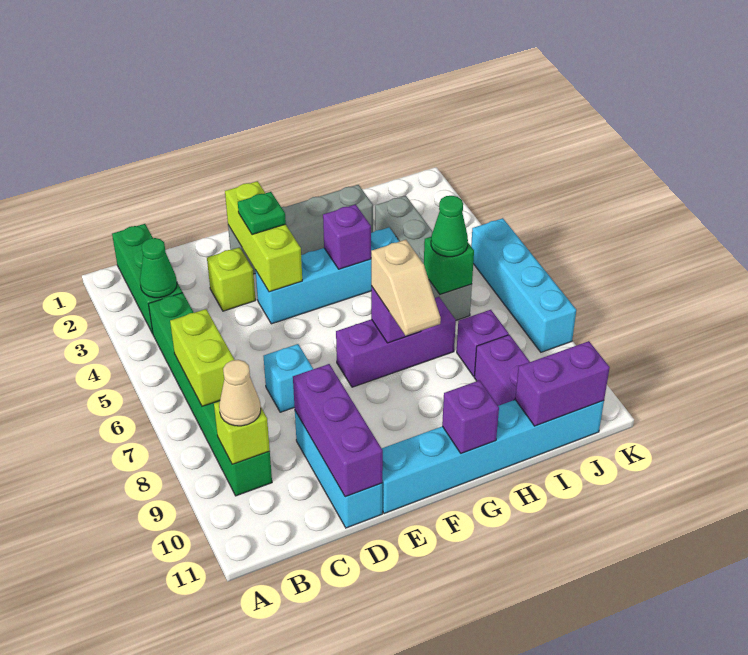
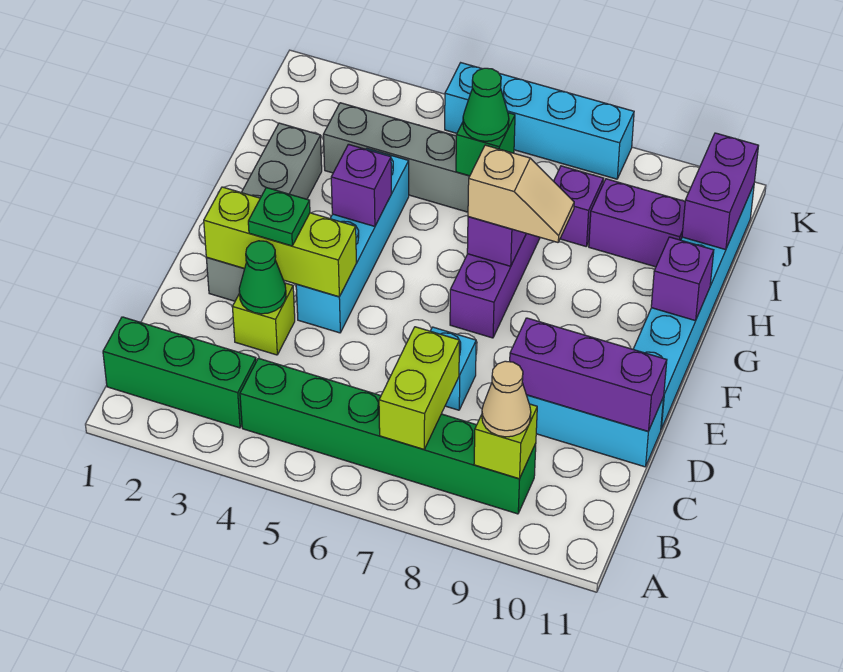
green 1x1 cone [140,238,177,298] -> green 1x1 cone moved to [239,241,286,314]
lime 1x2 brick [170,309,234,406] -> lime 1x2 brick turned to [379,327,459,449]

